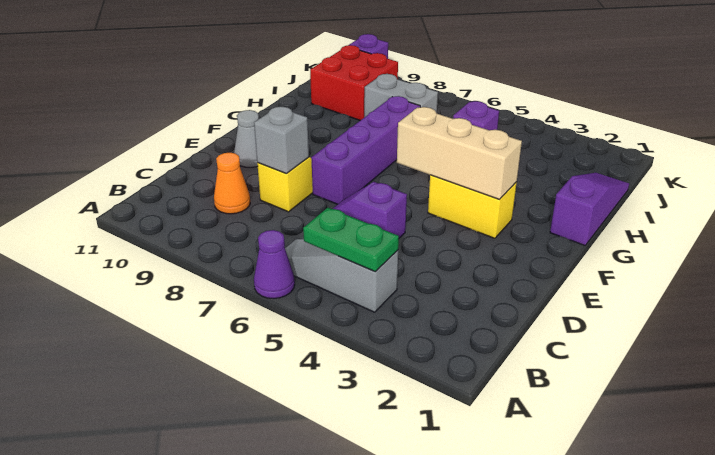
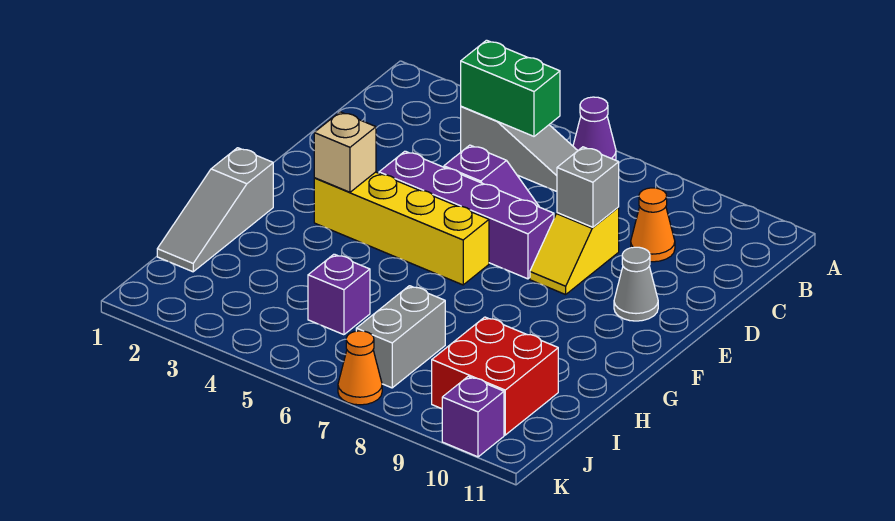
green 1x2 plate [303,208,399,272] -> green 1x2 brick [461,40,560,136]
purple 1x4 brick [311,96,420,204] -> purple 1x4 brick turned to [379,151,554,279]
yellow 1x2 brick [428,175,517,238] -> yellow 1x4 brick [314,172,489,285]
tan 1x3 brick [397,107,522,199] -> tan 1x1 brick [314,112,376,192]
purple 1x3 slope [550,173,629,245] -> grey 1x3 slope [157,148,273,272]
grey 1x2 brick [364,74,438,117] -> grey 1x2 brick turned to [356,286,445,388]
none -> orange 1x1 cone [338,331,382,405]

